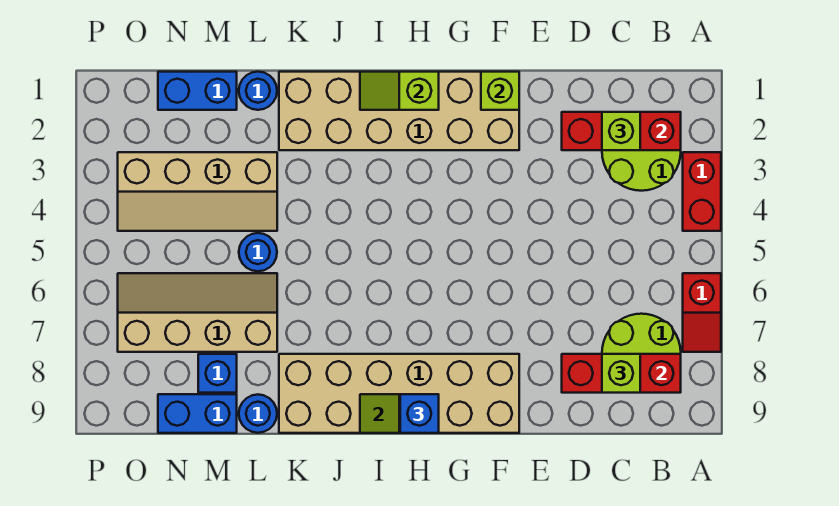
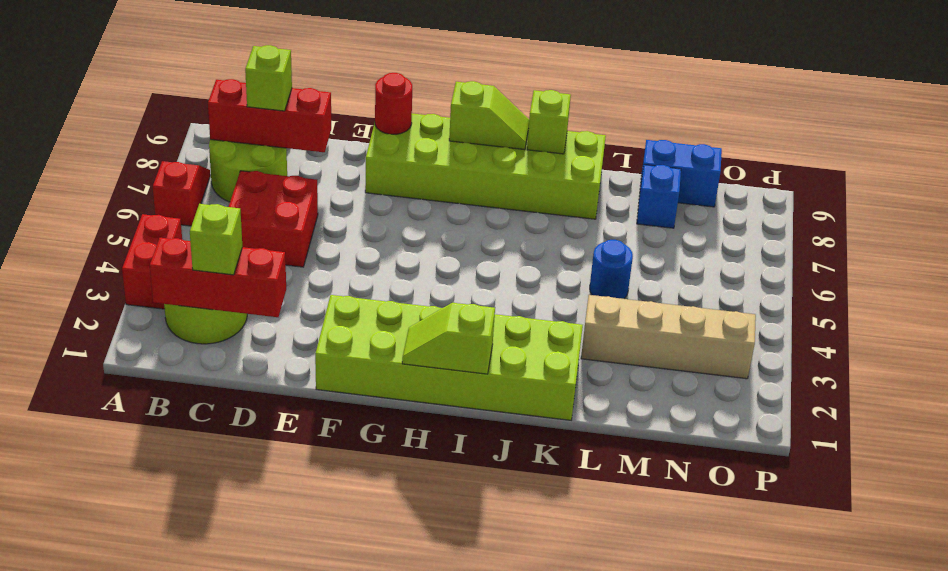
none -> red 2x2 brick [229,171,318,267]
tan 2x6 brick [279,72,519,150] -> lime 2x6 brick [315,295,583,420]
lime 1x1 brick [481,72,519,110] -> lime 1x1 brick moved to [527,90,571,154]
tan 2x6 brick [279,354,519,433] -> lime 2x6 brick [365,114,606,219]
none -> red 1x1 round brick [375,73,412,134]
lime 1x2 slope [360,72,439,110] -> lime 1x2 slope turned to [402,303,495,374]
blue 1x1 brick [400,394,439,433] -> none
blue 1x1 round brick [239,72,277,110] -> none
tan 2x4 slope [118,273,277,352] -> none
blue 1x1 round brick [239,395,277,433] -> none
blue 1x2 brick [158,72,237,110] -> none

